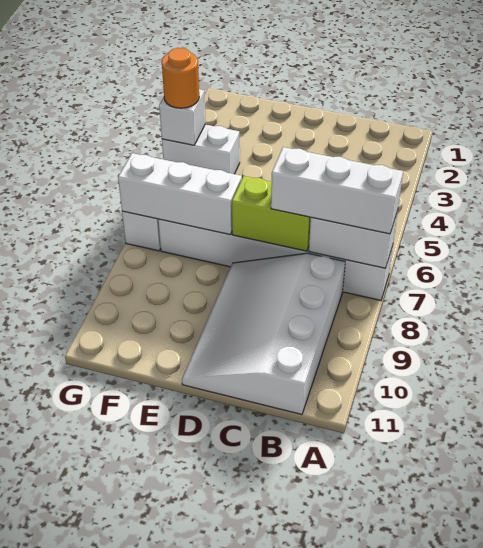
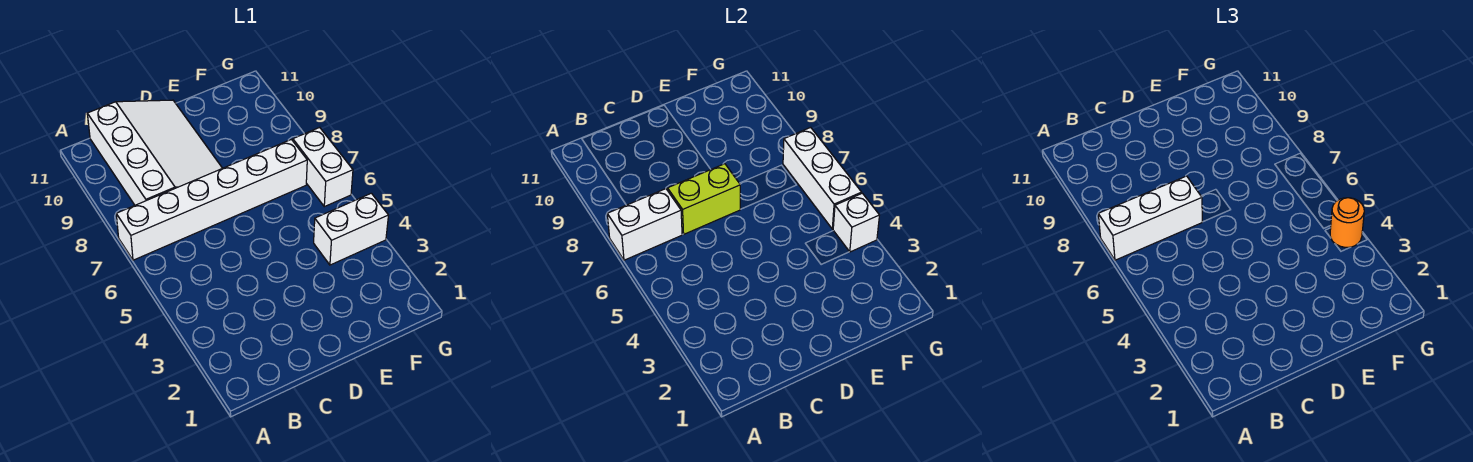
white 1x3 brick [118,153,242,235] -> white 1x3 brick turned to [783,127,862,229]

